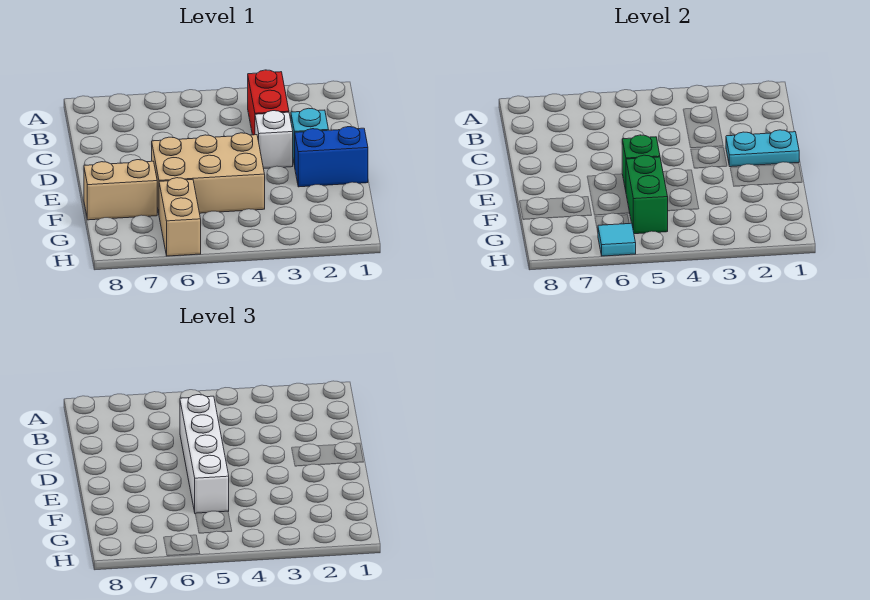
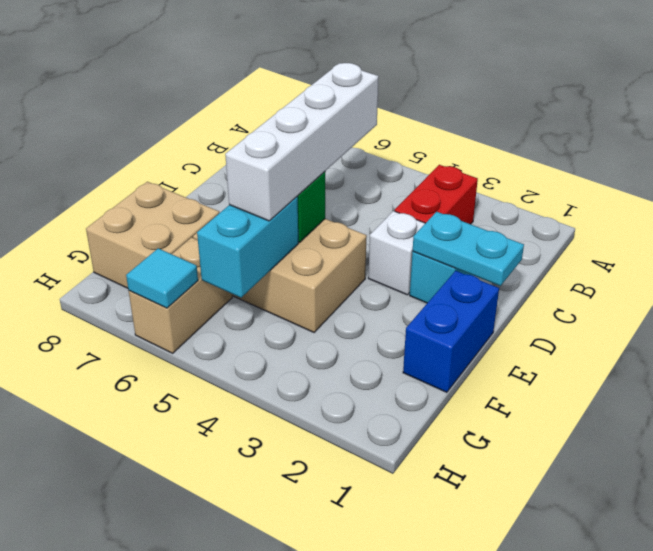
blue 1x2 brick [295,127,368,187] -> blue 1x2 brick turned to [403,271,499,392]
green 1x2 brick [626,155,668,234] -> cyan 1x2 brick [197,197,298,298]
tan 1x2 brick [84,160,157,220] -> tan 2x2 brick [86,182,219,288]

